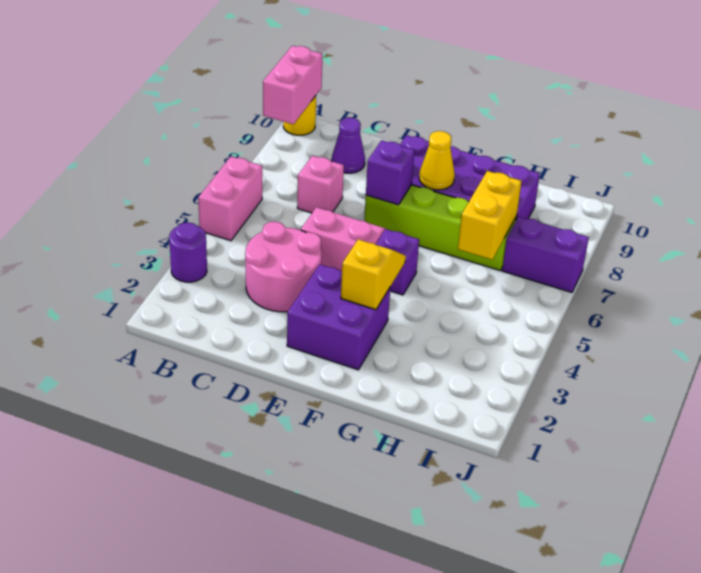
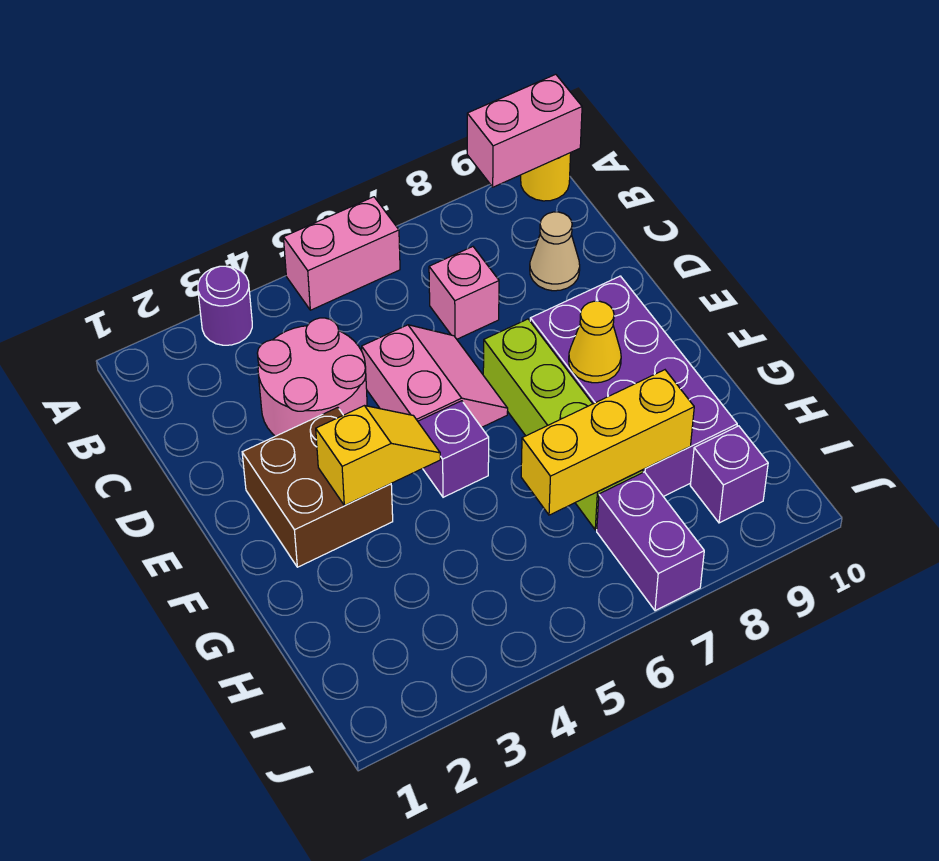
purple 1x1 cone [332,118,365,173] -> tan 1x1 cone [530,212,580,291]
purple 2x2 brick [287,265,390,370] -> brown 2x2 brick [242,407,393,567]
purple 1x1 brick [366,140,414,205] -> purple 1x1 brick moved to [690,426,768,523]
yellow 1x2 brick [458,171,521,260] -> yellow 1x3 brick [521,370,694,515]

